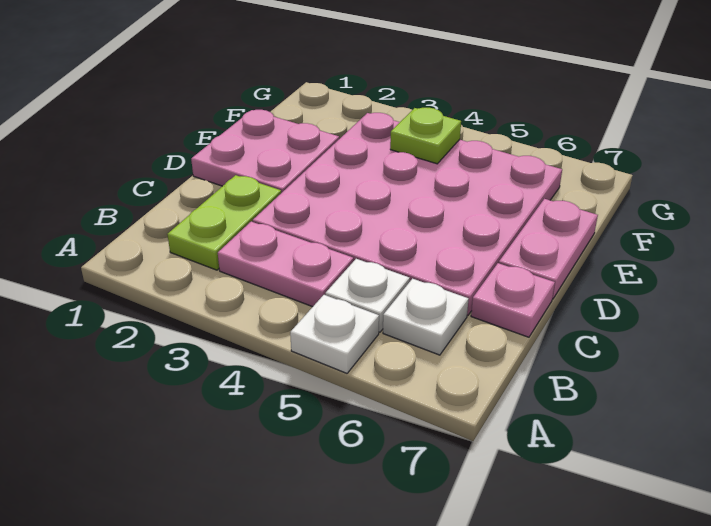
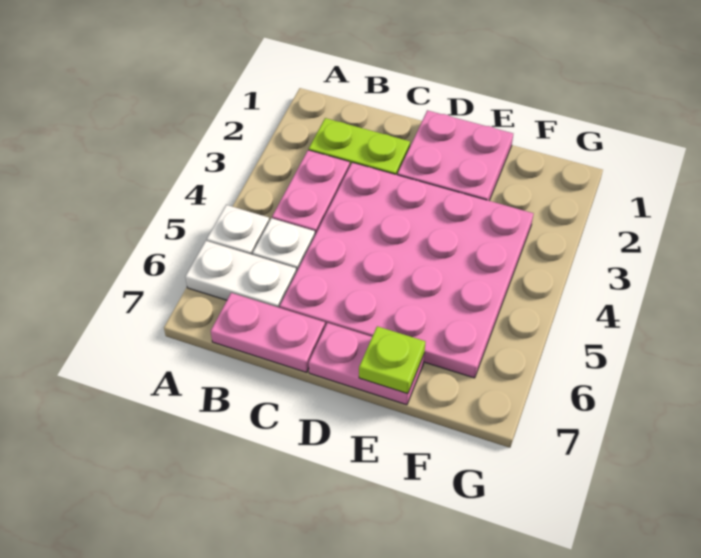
white 1x1 plate [383,279,469,355] -> white 1x2 plate [185,241,296,308]
pink 1x1 plate [471,263,555,337] -> pink 1x2 plate [211,293,325,372]
lime 1x1 plate [390,108,461,164] -> lime 1x1 plate moved to [359,326,425,394]

